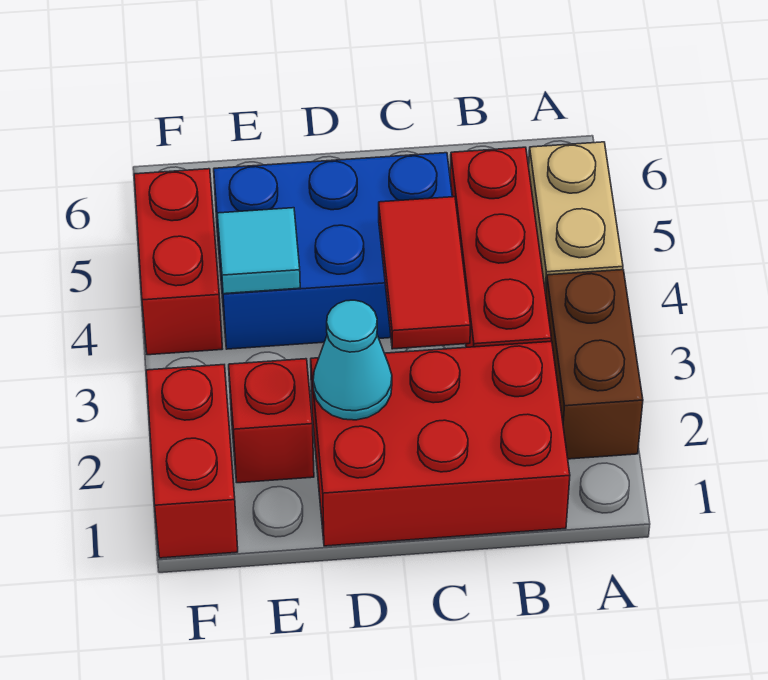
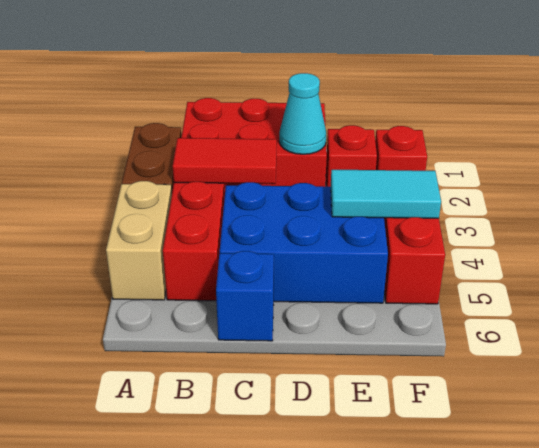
red 1x2 tile [379,197,471,349] -> red 1x2 tile turned to [173,138,277,184]
none -> blue 1x1 brick [216,251,274,341]
cyan 1x1 tile [217,208,300,294] -> cyan 1x2 tile [331,170,441,218]
red 1x2 brick [146,365,238,558] -> red 1x1 brick [375,126,427,171]

